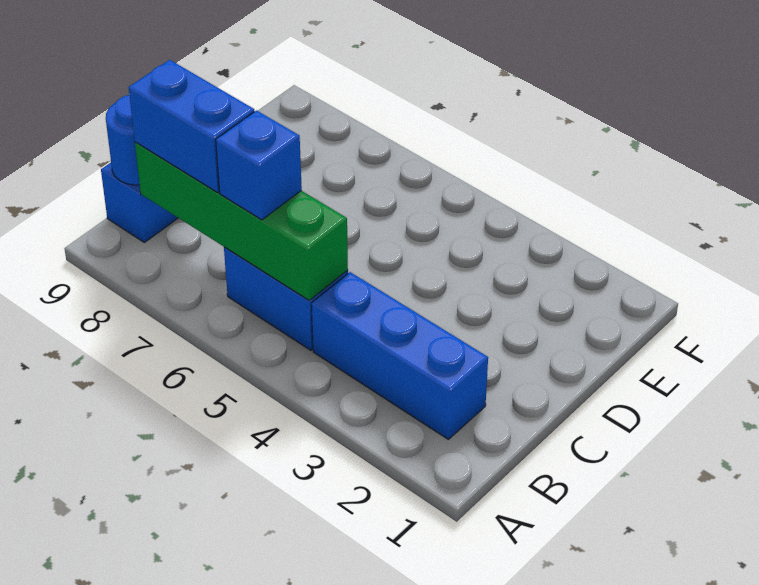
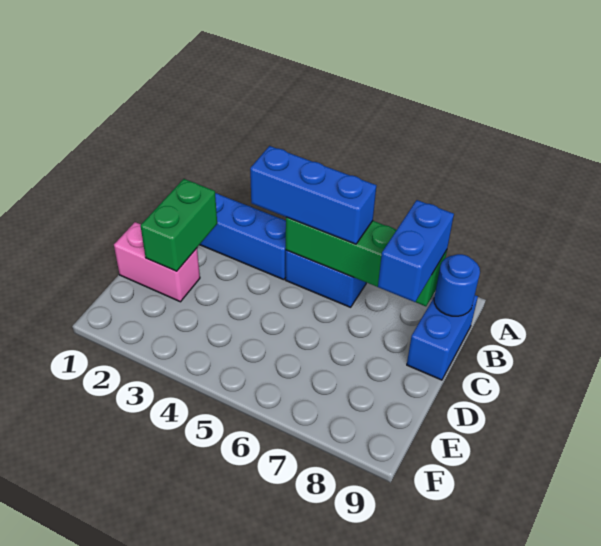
blue 1x1 brick [216,111,302,220] -> blue 1x3 brick [250,146,376,244]
blue 1x2 brick [129,60,254,192] -> blue 1x2 brick turned to [378,200,454,302]
none -> green 1x2 brick [140,179,217,271]
none -> pink 1x2 brick [114,222,200,302]

